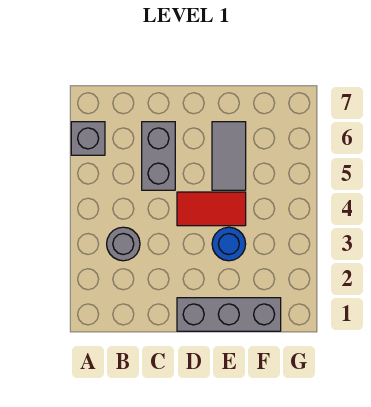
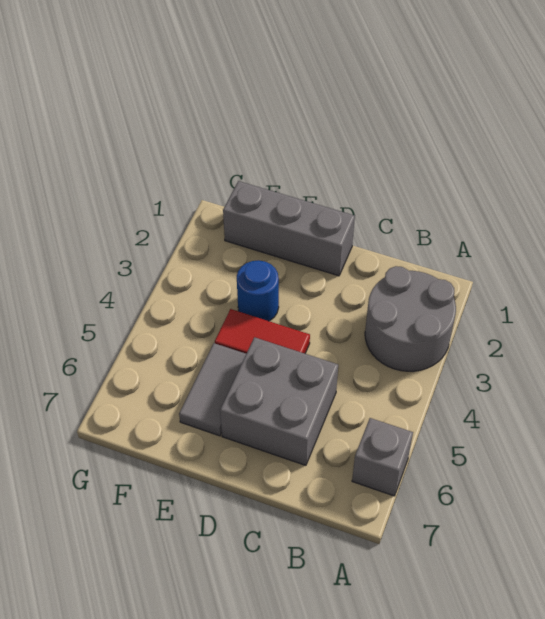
grey 1x1 round brick [107,227,140,261] -> grey 2x2 round brick [365,266,456,371]
grey 1x2 brick [142,122,175,190] -> grey 2x2 brick [220,337,338,465]

